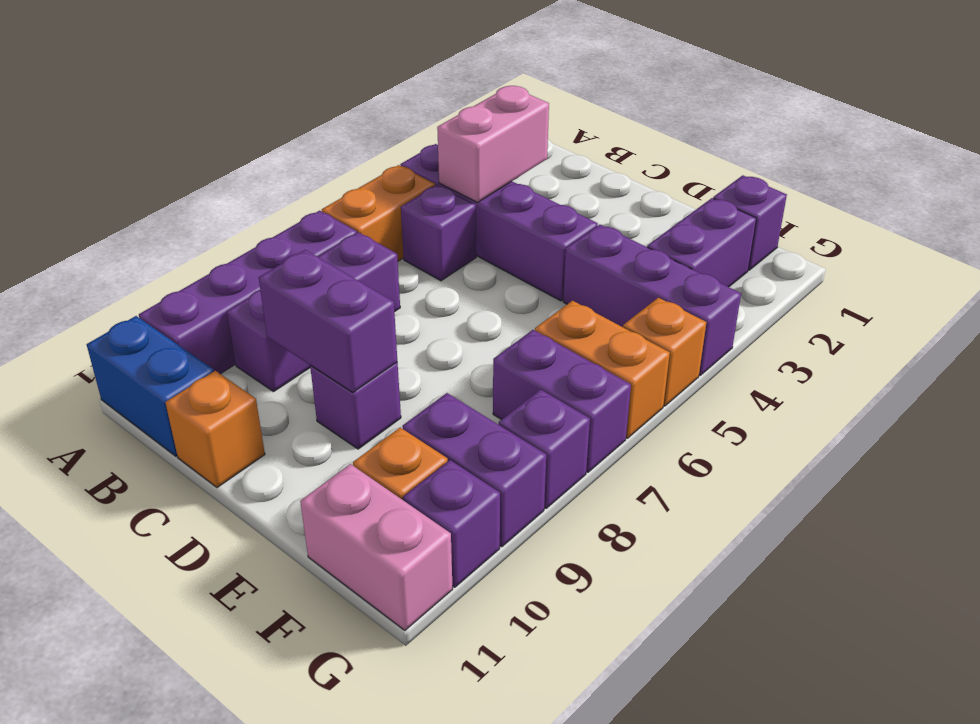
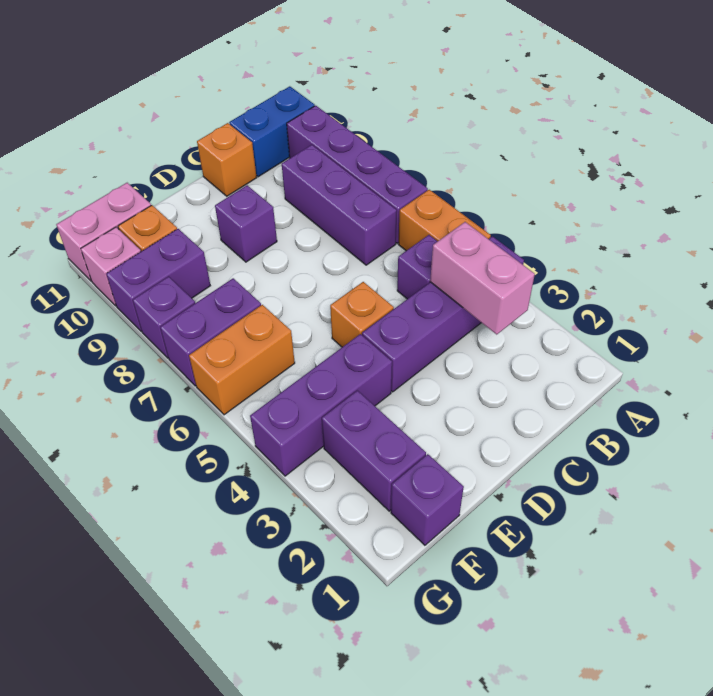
purple 1x2 brick [259,250,397,392] -> none
orange 1x1 brick [623,298,706,406] -> orange 1x1 brick moved to [330,282,394,347]
purple 1x1 brick [403,460,500,587] -> pink 1x1 brick [81,227,141,306]

